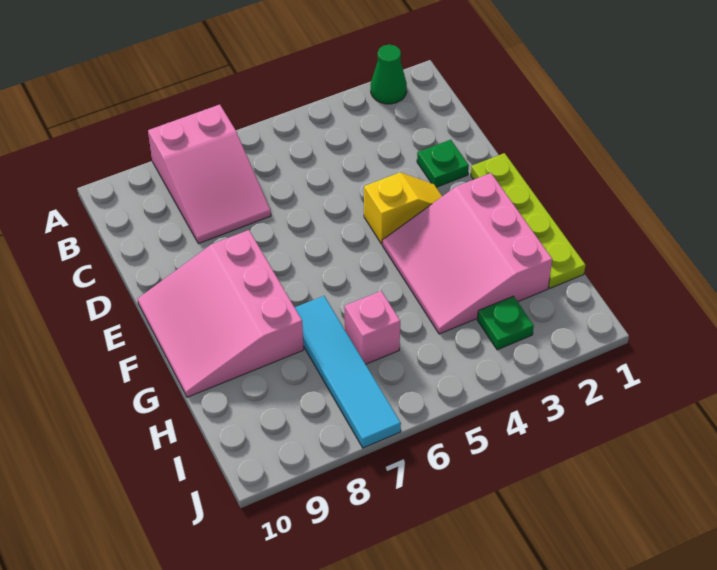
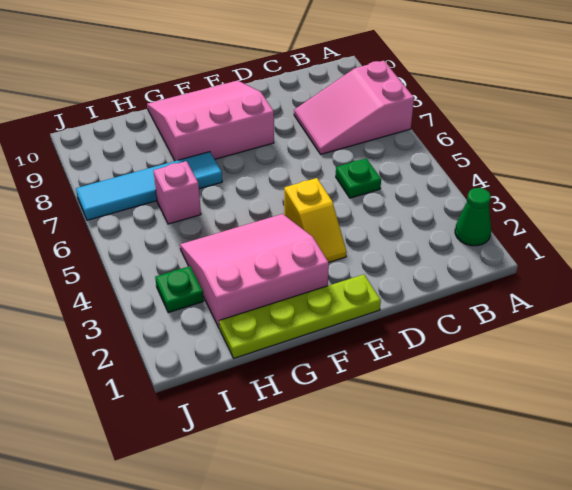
green 1x1 plate [417,140,469,187] -> green 1x1 plate moved to [336,158,381,198]

